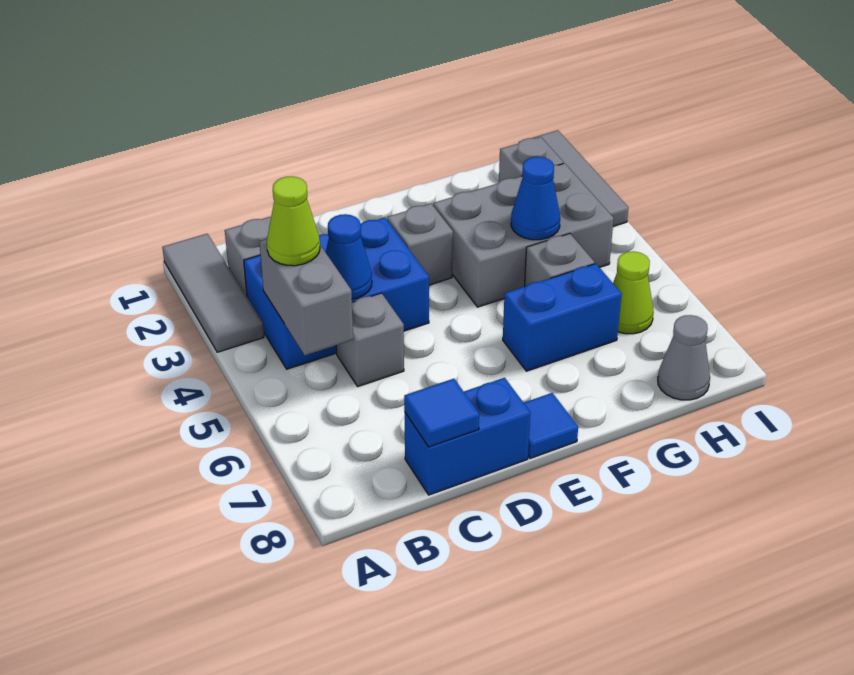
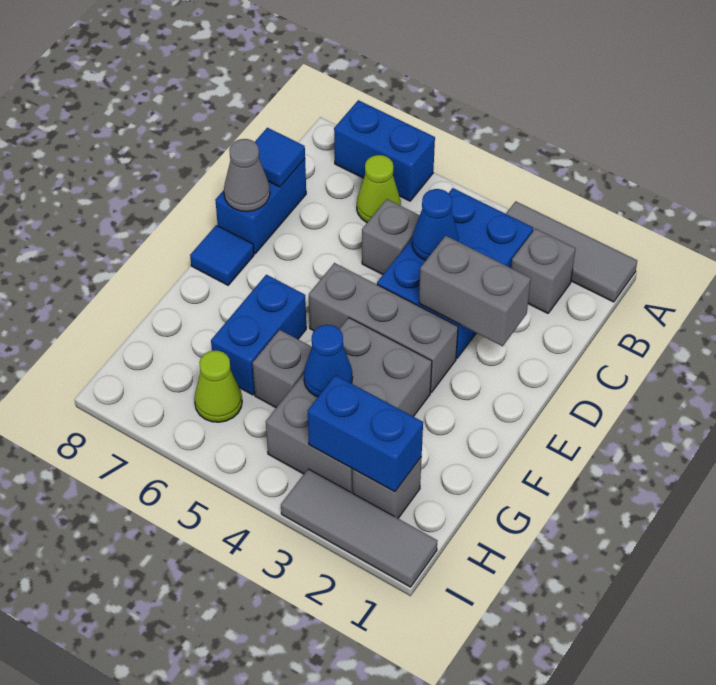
none -> blue 1x2 brick [334,100,435,201]
grey 1x2 brick [259,239,353,355] -> grey 1x2 brick moved to [419,236,531,346]
lime 1x1 cone [267,176,320,266] -> lime 1x1 cone moved to [357,155,401,222]
grey 1x1 brick [387,204,453,285] -> grey 1x3 brick [309,263,458,392]
none -> blue 1x2 brick [308,375,423,492]
grey 1x1 cone [658,315,710,400] -> grey 1x1 cone moved to [224,139,270,212]

